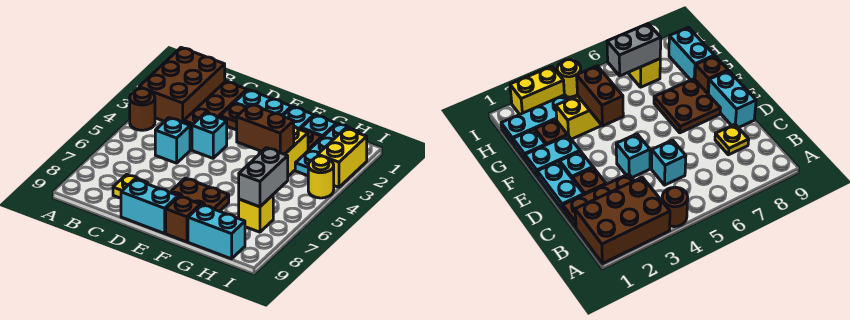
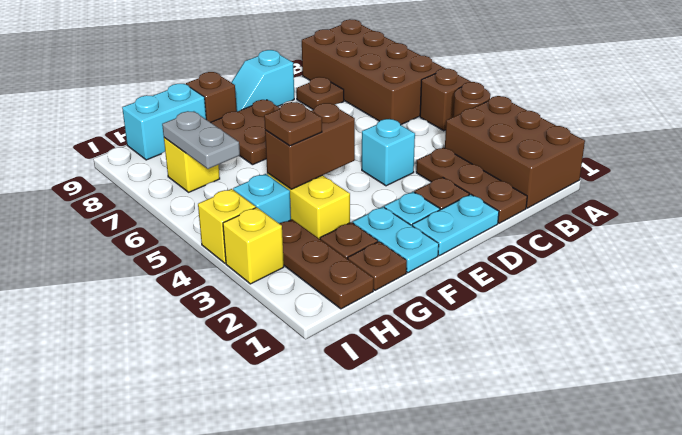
none -> brown 1x1 brick [420,69,471,131]
none -> brown 2x4 brick [302,19,445,125]
cyan 1x1 brick [155,118,190,163] -> cyan 1x1 brick moved to [233,174,291,224]
yellow 1x1 plate [113,175,148,198] -> brown 1x1 plate [296,77,344,110]
cyan 1x2 brick [121,179,178,233] -> cyan 1x2 slope [231,50,294,112]
cyan 1x1 plate [301,115,336,137] -> brown 1x1 plate [348,242,407,290]
none -> brown 1x1 plate [264,102,322,146]
cyan 1x3 plate [295,124,359,176] -> brown 1x3 plate [280,220,374,309]
grey 1x2 brick [239,148,288,207] -> grey 1x2 plate [162,111,240,169]
yellow 1x2 brick [318,128,367,187] -> yellow 1x1 brick [223,207,284,284]
yellow 1x1 round brick [308,156,334,198] -> yellow 1x1 brick [198,189,256,263]

